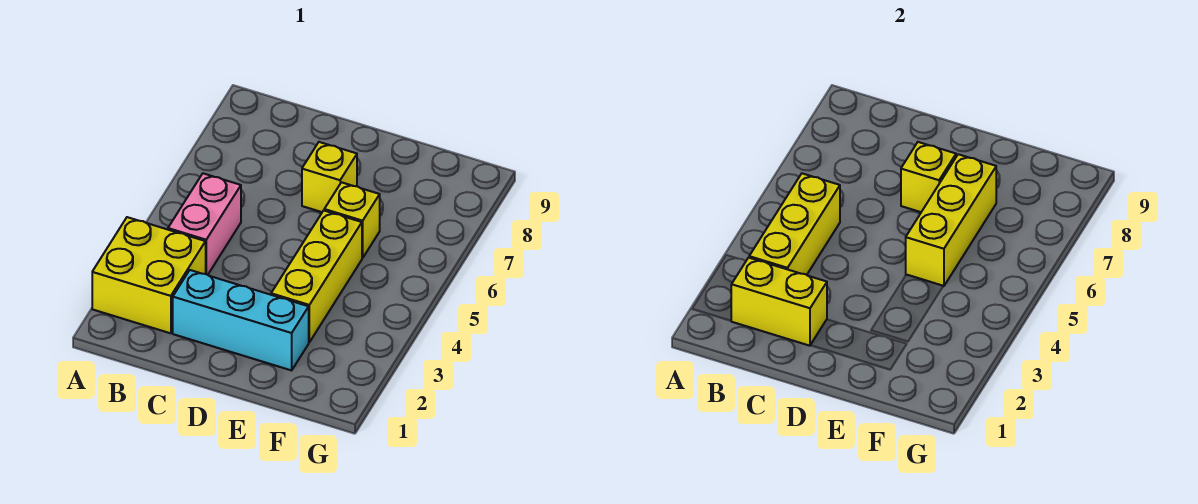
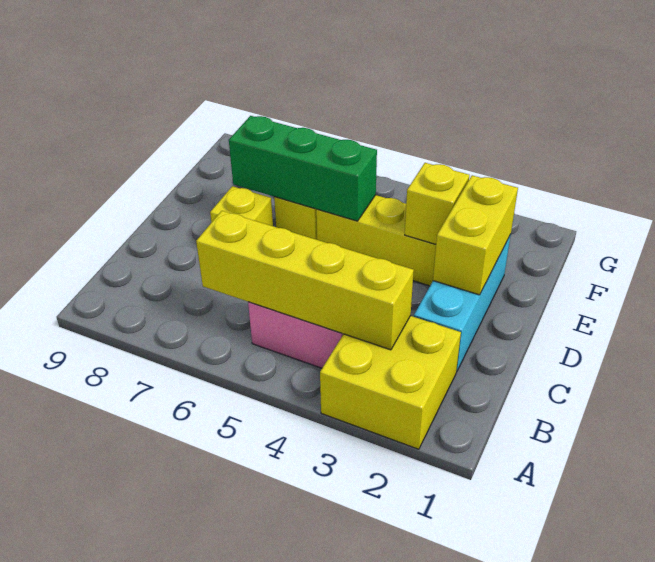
yellow 1x2 brick [731,258,827,346] -> yellow 1x2 brick moved to [433,175,518,295]
yellow 1x3 brick [749,173,840,275] -> yellow 1x4 brick [196,211,414,350]
yellow 1x1 brick [901,142,956,212] -> yellow 1x1 brick moved to [405,163,469,244]
yellow 1x3 brick [906,154,996,286] -> green 1x3 brick [229,116,377,221]

